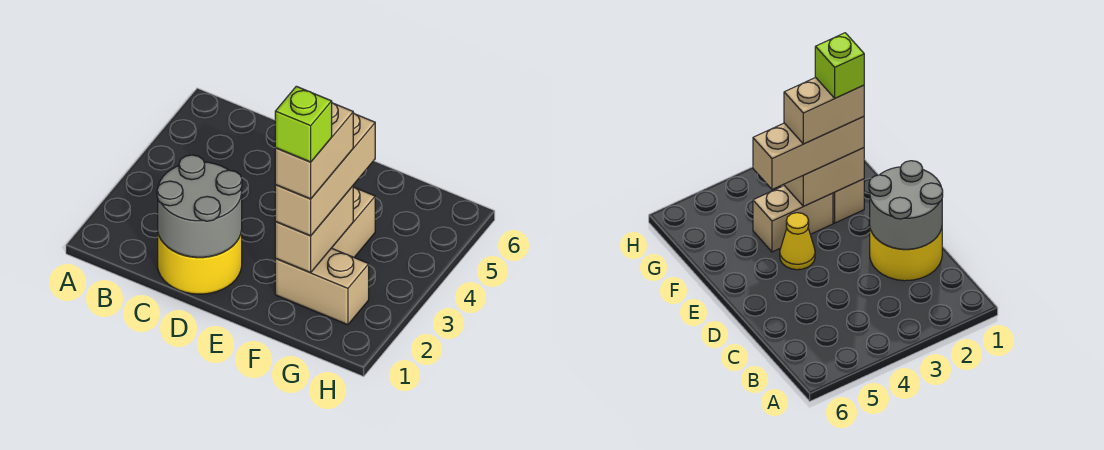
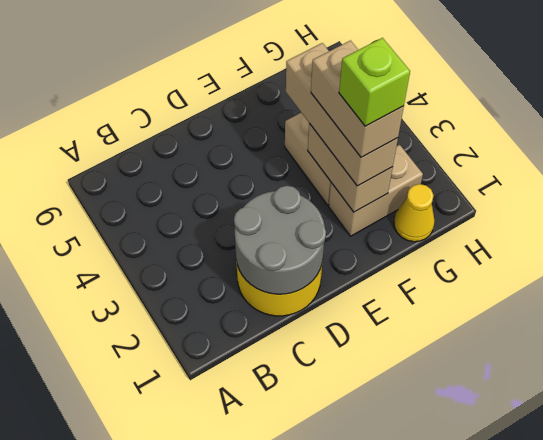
yellow 1x1 cone [780,213,815,270] -> yellow 1x1 cone moved to [394,184,435,242]

